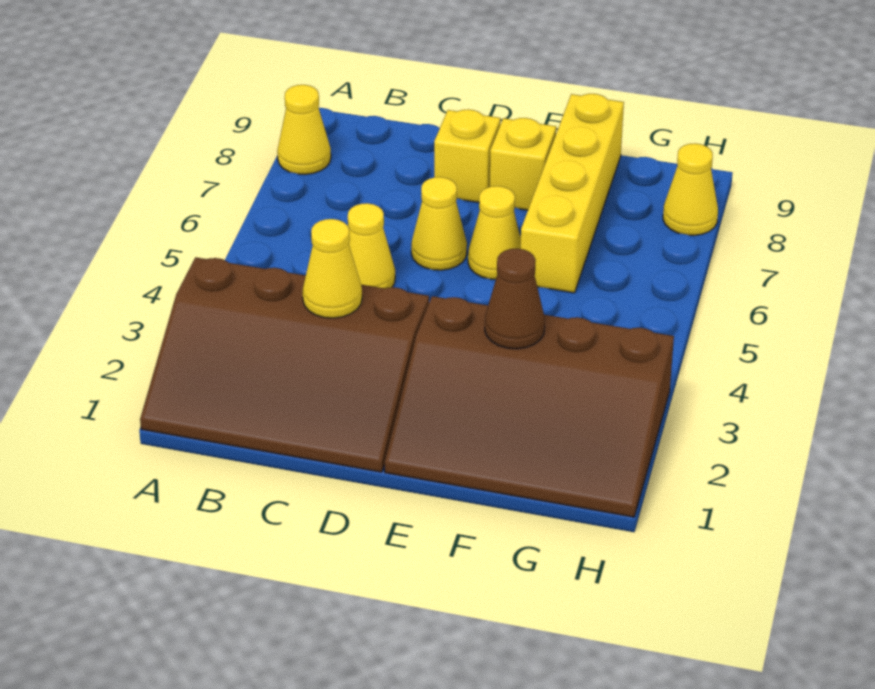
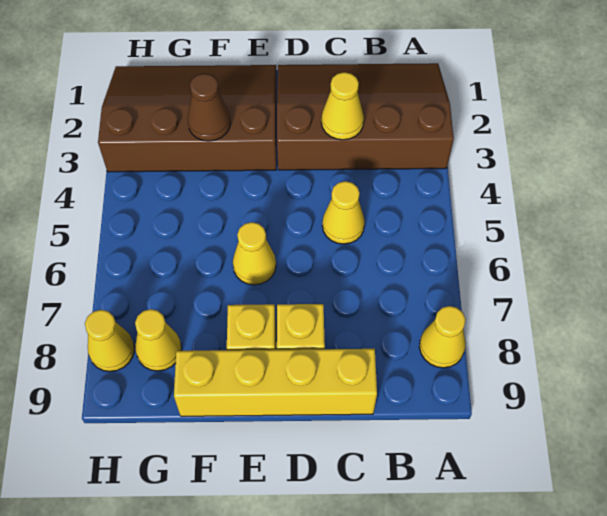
yellow 1x1 cone [411,177,467,270] -> yellow 1x1 cone moved to [135,309,182,371]
yellow 1x4 brick [520,94,624,293] -> yellow 1x4 brick turned to [174,349,377,416]

